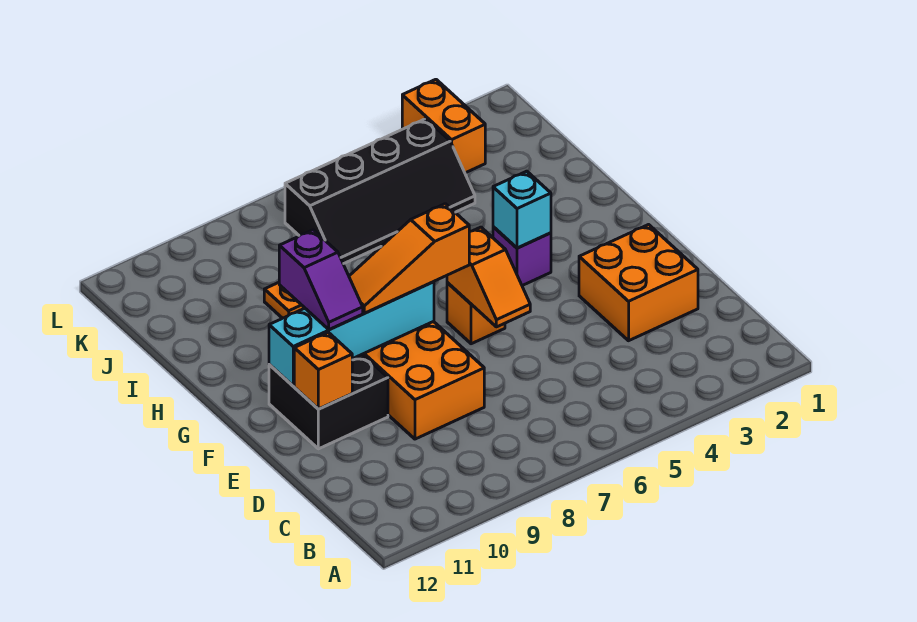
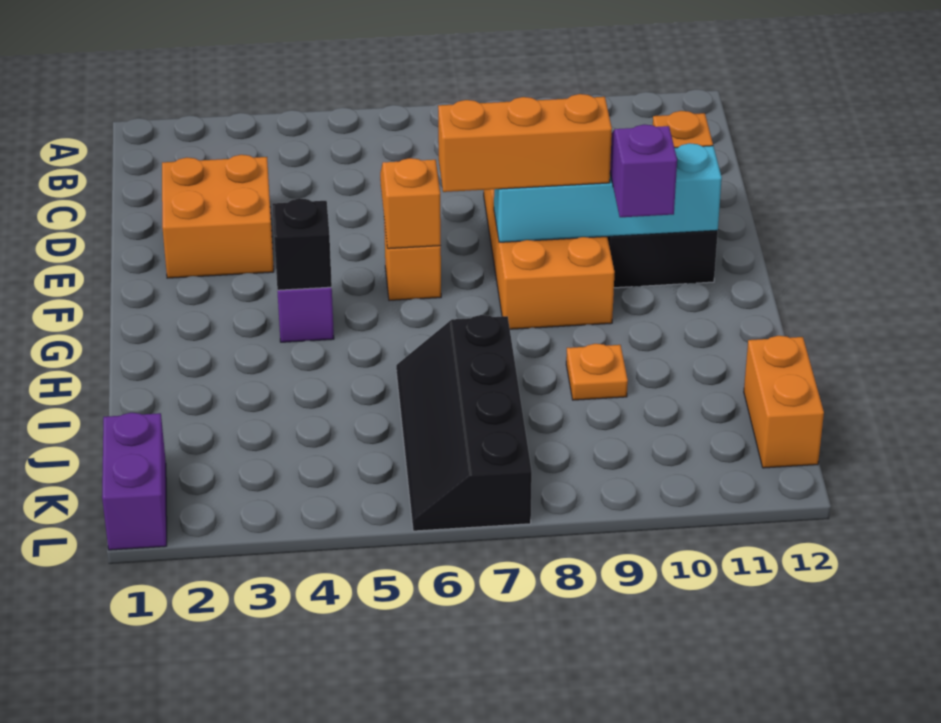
orange 1x3 slope [349,204,470,313] -> orange 1x3 brick [438,94,612,192]
cyan 1x1 brick [493,171,551,248] -> black 1x1 brick [272,198,332,290]
black 2x4 slope [285,119,475,264] -> black 2x4 slope turned to [396,315,532,531]
none -> purple 1x2 brick [102,413,167,550]
orange 1x2 brick [402,79,485,173] -> orange 1x2 brick moved to [744,336,824,468]

